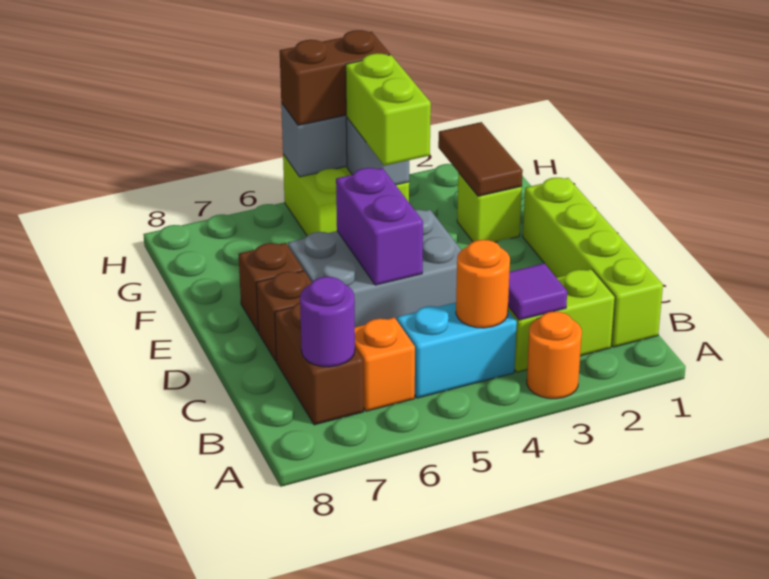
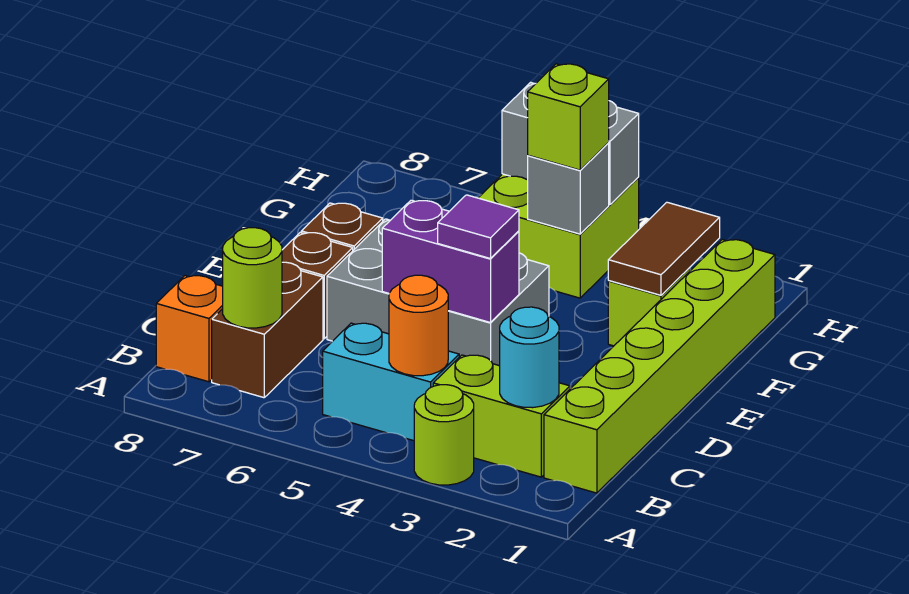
orange 1x1 round brick [527,311,582,399] -> lime 1x1 round brick [414,385,474,485]
lime 1x4 brick [523,178,663,347] -> lime 1x6 brick [544,240,775,493]
none -> cyan 1x1 round brick [500,307,559,408]
purple 1x1 tile [508,263,567,320] -> purple 1x1 tile moved to [438,195,519,259]
orange 1x1 brick [355,318,415,411] -> orange 1x1 brick moved to [156,276,223,382]
purple 1x1 round brick [300,277,355,367] -> lime 1x1 round brick [223,228,282,328]
purple 1x2 brick [336,168,423,285] -> purple 1x2 brick turned to [382,200,519,323]
lime 1x2 brick [346,53,431,166] -> lime 1x1 brick [528,64,609,170]
brown 1x2 brick [280,30,390,125] -> none

